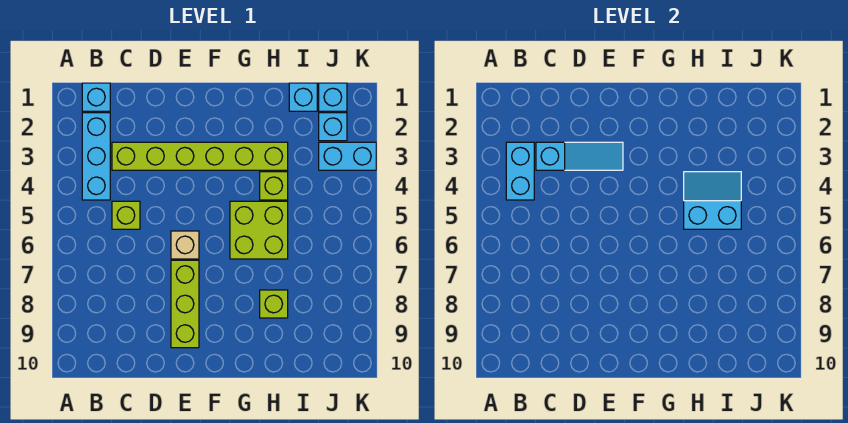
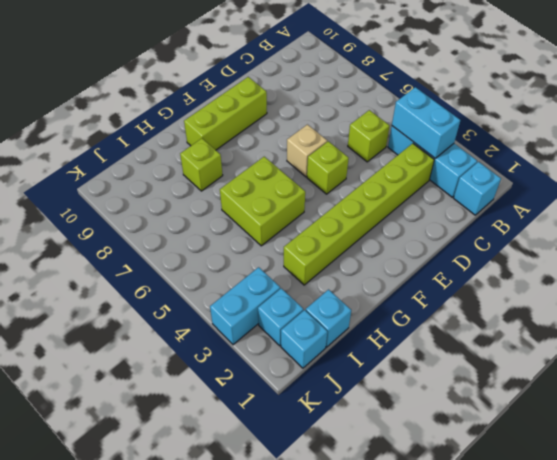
cyan 1x3 slope [536,142,623,170] -> none
lime 1x3 brick [171,260,199,348] -> lime 1x3 brick turned to [184,77,267,150]
lime 1x1 brick [260,172,288,200] -> lime 1x1 brick moved to [307,141,349,194]
cyan 2x2 slope [684,172,741,229] -> none

